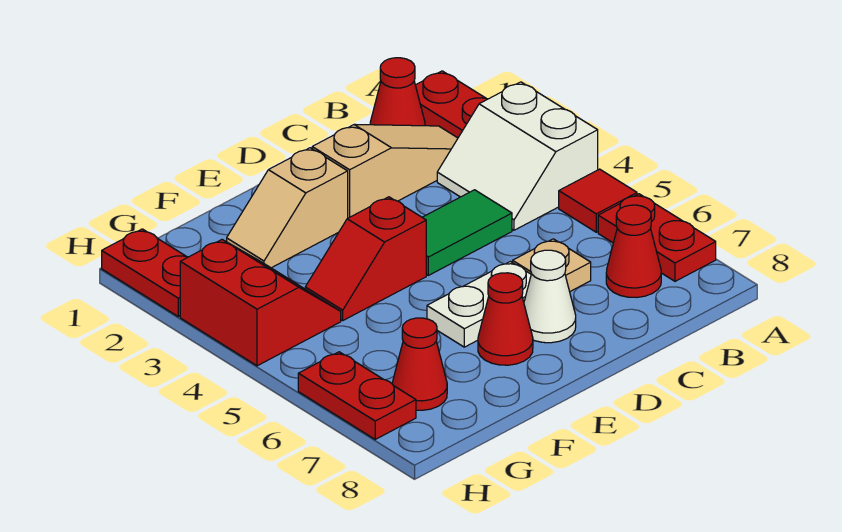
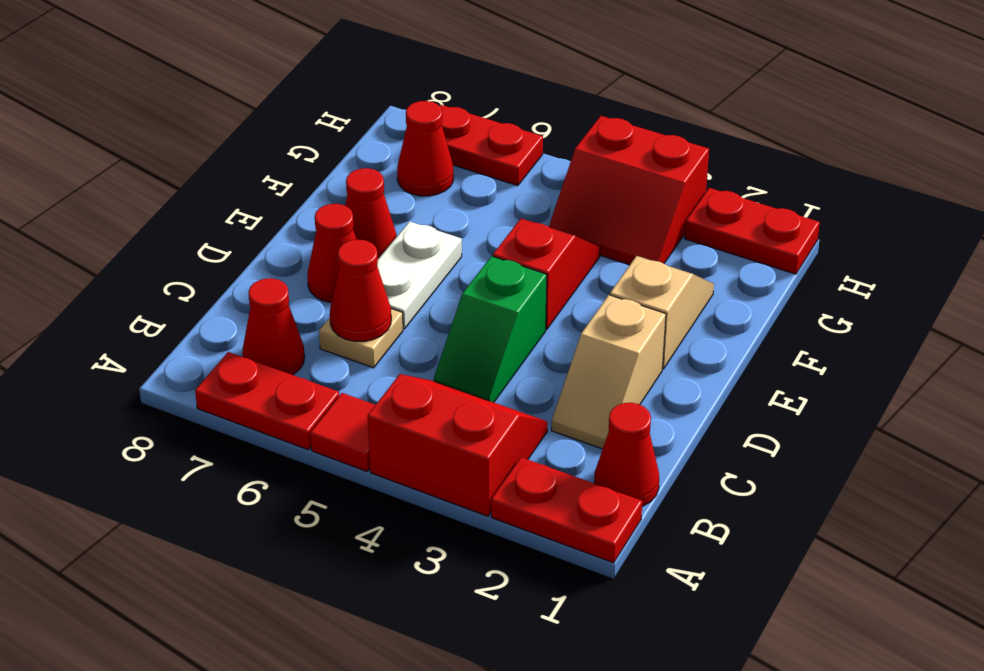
white 2x2 slope [437,82,598,230] -> red 2x2 slope [368,374,547,516]
tan 1x3 slope [312,124,458,218] -> tan 1x2 slope [551,295,666,449]
green 1x2 tile [422,190,512,275] -> green 1x2 slope [434,256,547,402]
none -> red 1x1 cone [330,240,391,341]
white 1x1 cone [524,250,576,343] -> red 1x1 cone [307,204,356,302]

